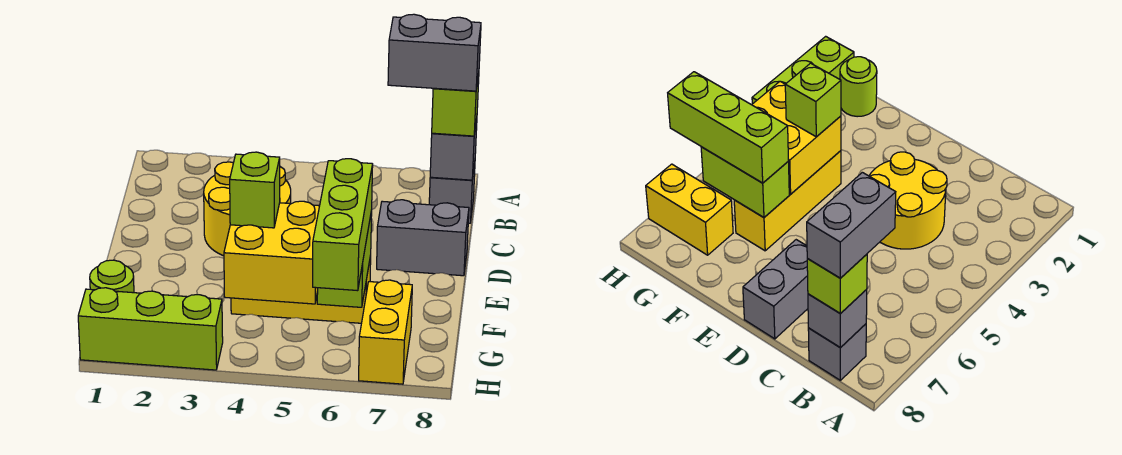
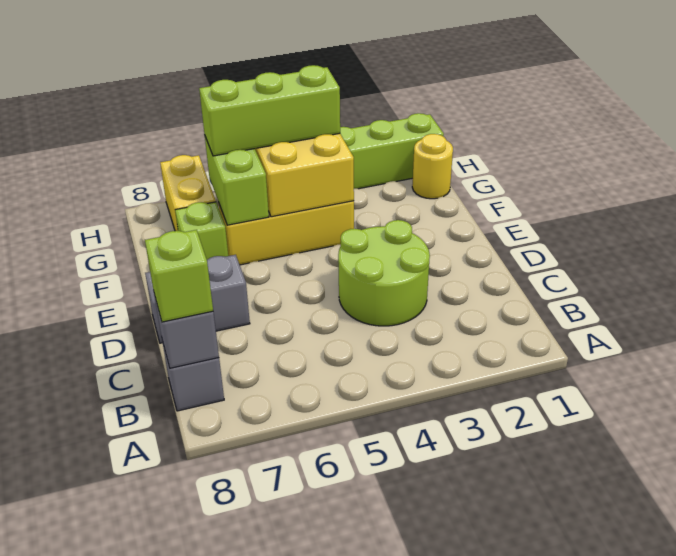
grey 1x2 brick [388,14,481,91] -> none
yellow 2x2 round brick [204,162,291,256] -> lime 2x2 round brick [338,220,430,326]
lime 1x1 brick [230,152,280,228] -> lime 1x1 brick moved to [175,202,228,259]
lime 1x3 brick [313,159,373,291] -> lime 1x3 brick turned to [199,65,340,156]
lime 1x1 round brick [90,260,134,293] -> yellow 1x1 round brick [412,134,453,199]

